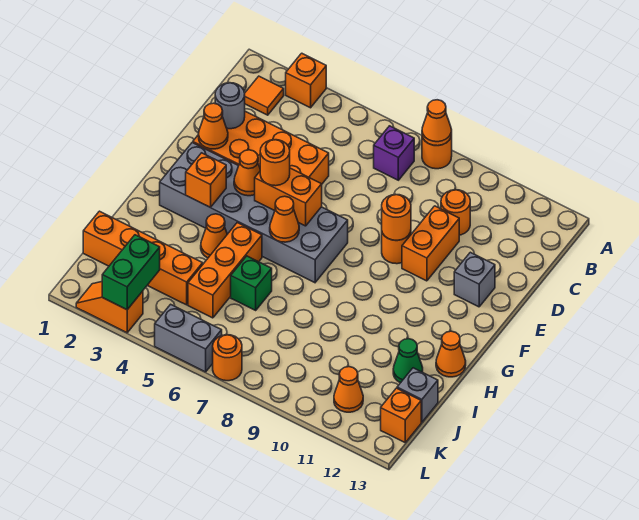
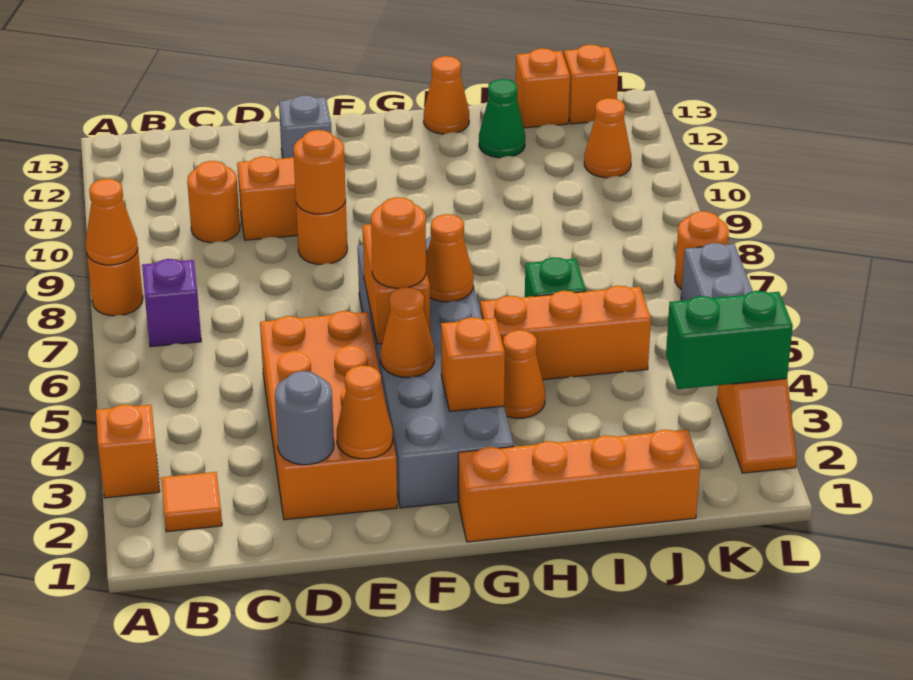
orange 1x4 brick [83,211,203,305] -> orange 1x4 brick turned to [458,429,700,542]
grey 1x1 brick [397,368,438,422] -> orange 1x1 brick [516,48,570,128]

